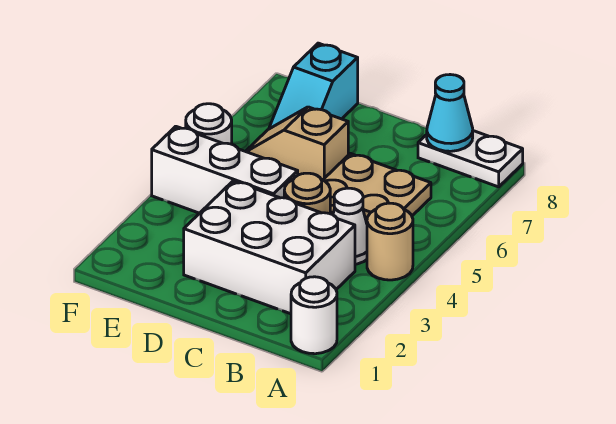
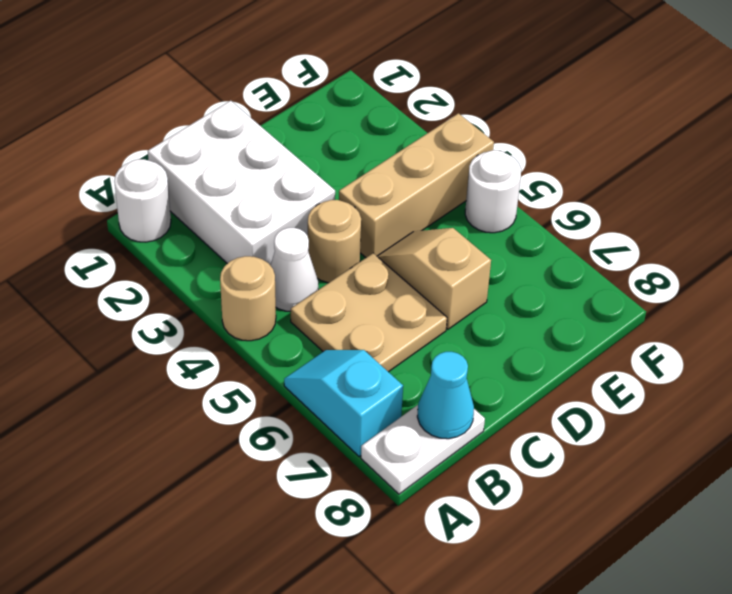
white 2x3 brick [184,181,355,314] -> white 2x3 brick turned to [148,101,335,265]
white 1x3 brick [152,126,298,213] -> tan 1x3 brick [339,113,494,257]
tan 1x2 slope [246,107,348,180] -> tan 1x2 slope turned to [377,228,491,329]
cyan 1x2 slope [269,43,358,129] -> cyan 1x2 slope moved to [284,350,403,457]

